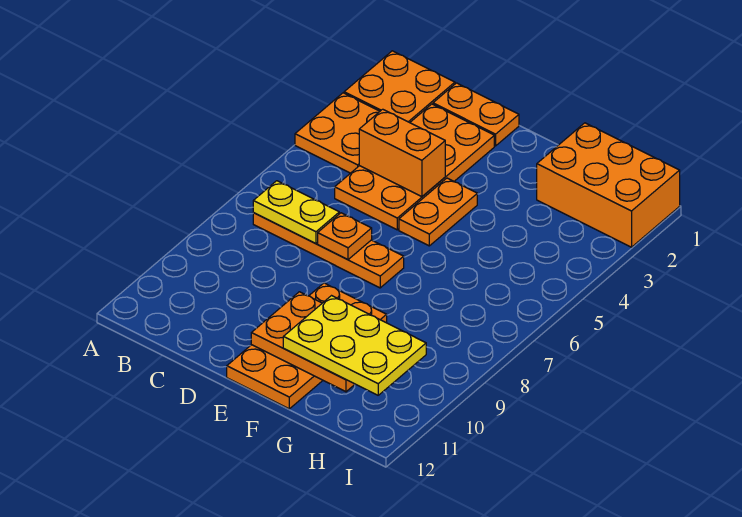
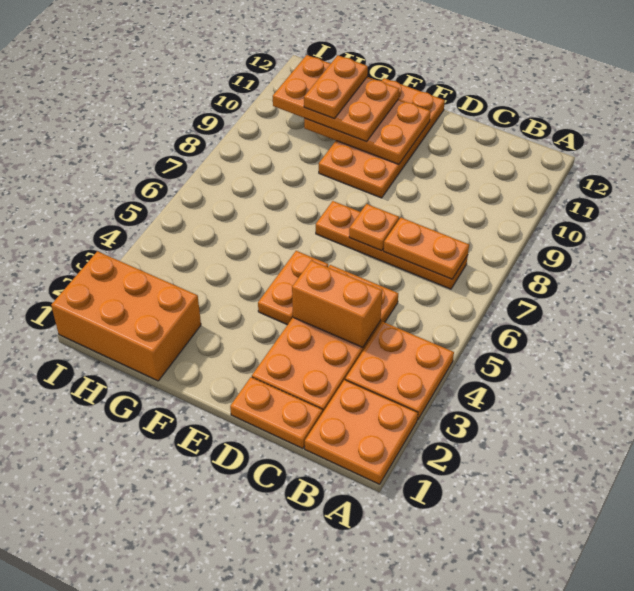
yellow 1x2 plate [253,181,339,244] -> orange 1x2 plate [384,217,469,279]
yellow 2x3 plate [283,296,426,395] -> orange 2x3 plate [273,55,399,142]
none -> orange 1x2 plate [304,55,368,119]

